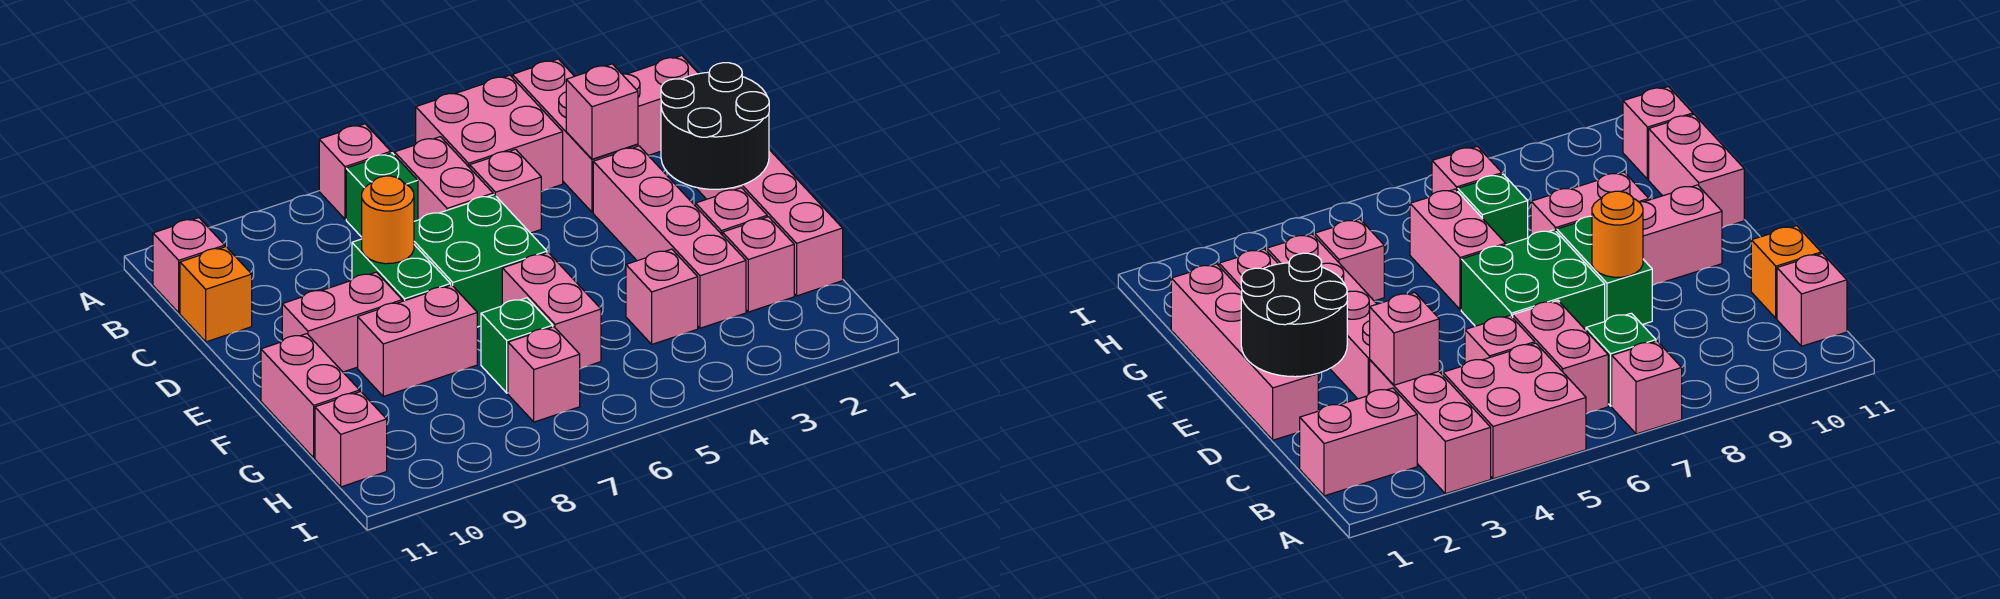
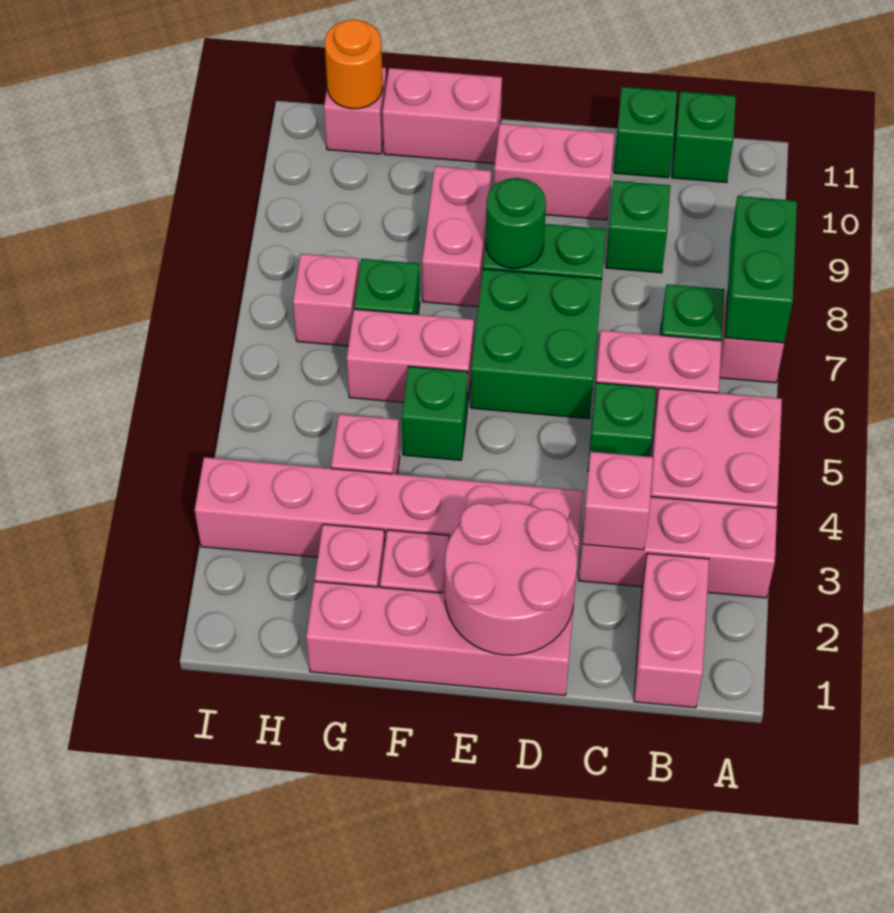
none -> green 1x2 brick [725,196,797,343]
pink 1x1 brick [153,218,225,313] -> green 1x1 brick [672,91,736,183]
pink 1x1 brick [470,149,542,233] -> green 1x1 brick [588,383,656,472]
none -> green 1x1 brick [606,181,670,273]
orange 1x1 brick [180,247,252,342] -> green 1x1 brick [614,87,677,178]
black 2x2 round brick [661,63,769,189] -> pink 2x2 round brick [445,503,577,655]
pink 1x4 brick [593,146,746,328] -> pink 1x6 brick [195,457,584,560]
orange 1x1 round brick [362,176,414,264] -> orange 1x1 round brick moved to [325,20,383,109]
none -> green 1x1 round brick [486,178,546,268]
pink 1x2 brick [282,272,402,372] -> pink 1x2 brick turned to [494,124,615,220]
none -> green 1x1 brick [402,366,468,460]

